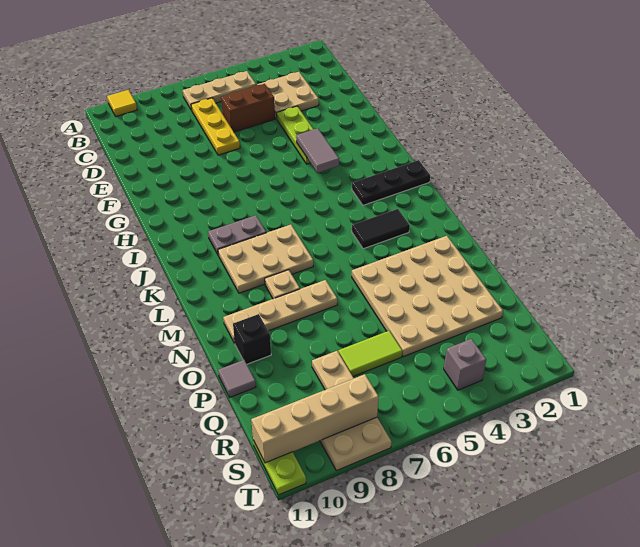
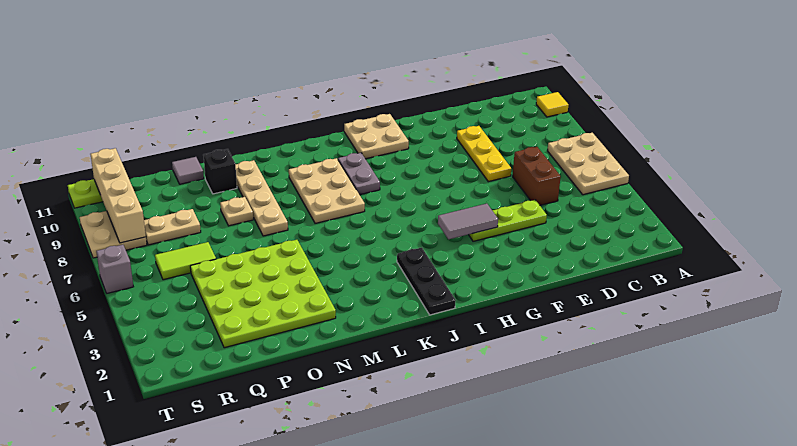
tan 1x3 plate [183,71,256,110] -> tan 2x3 plate [547,133,629,195]
tan 2x2 plate [257,72,319,119] -> tan 2x2 plate moved to [344,114,409,159]
yellow 1x3 plate [191,98,240,155] -> yellow 1x3 plate turned to [457,126,511,182]
black 1x2 tile [352,209,410,249] -> none
tan 1x1 plate [265,270,300,299] -> tan 1x1 plate moved to [220,197,253,226]
tan 4x4 plate [352,236,503,357] -> lime 4x4 plate [190,240,336,348]
lime 1x2 tile [338,331,402,376] -> lime 1x2 tile turned to [155,242,216,280]
grey 1x1 brick [444,339,486,390] -> grey 1x1 brick moved to [96,245,133,293]

